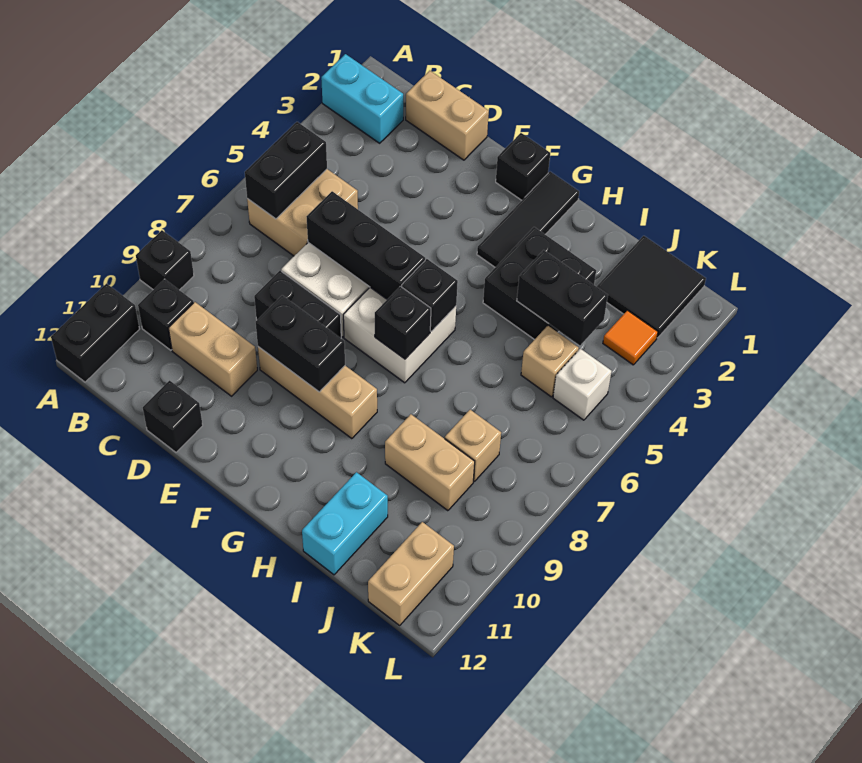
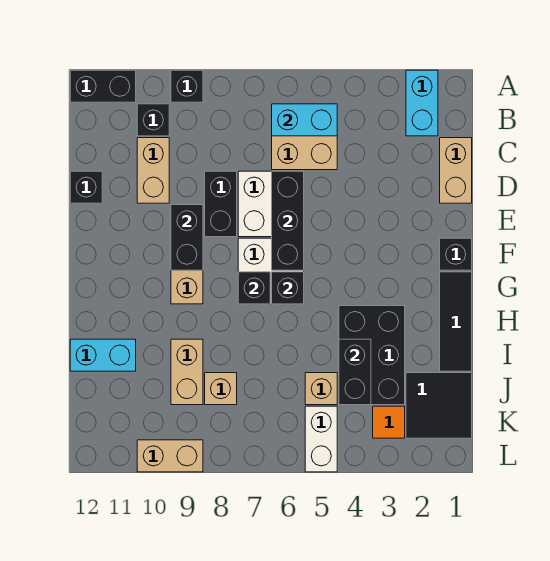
black 1x2 brick [245,122,327,219] -> cyan 1x2 brick [272,104,337,136]
black 1x3 tile [477,172,579,267] -> black 1x3 tile turned to [440,272,472,371]
black 2x2 brick [483,227,596,340] -> black 2x3 brick [339,306,405,405]
white 1x1 brick [553,349,612,420] -> white 1x2 brick [305,406,337,472]
tan 1x2 brick [368,522,454,625] -> tan 1x2 brick moved to [137,440,203,472]

